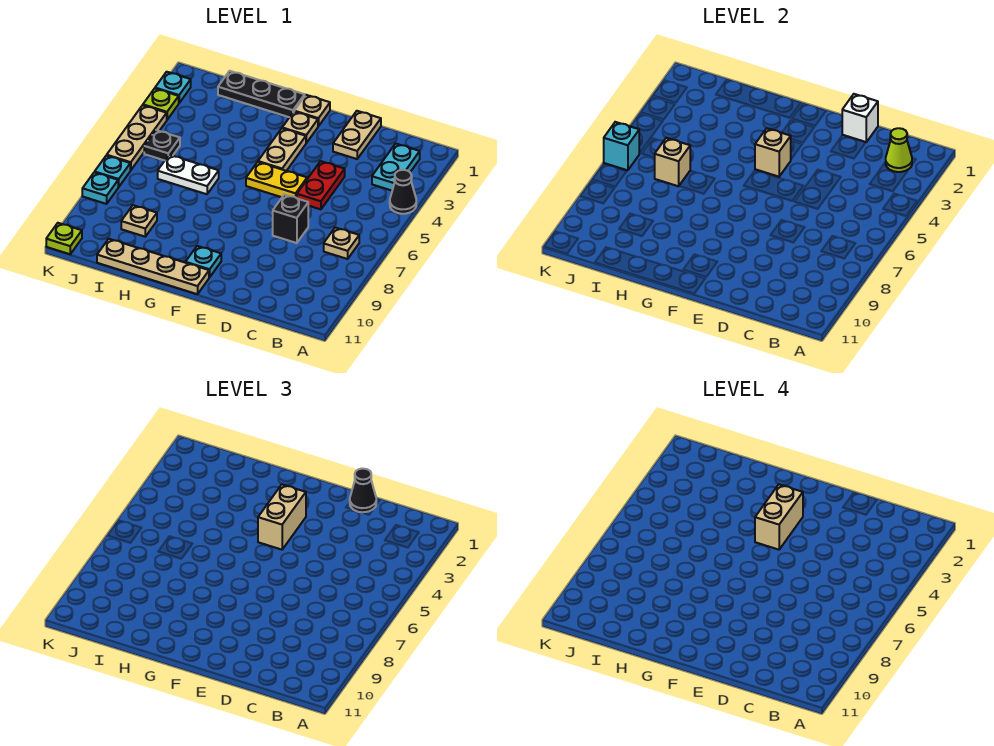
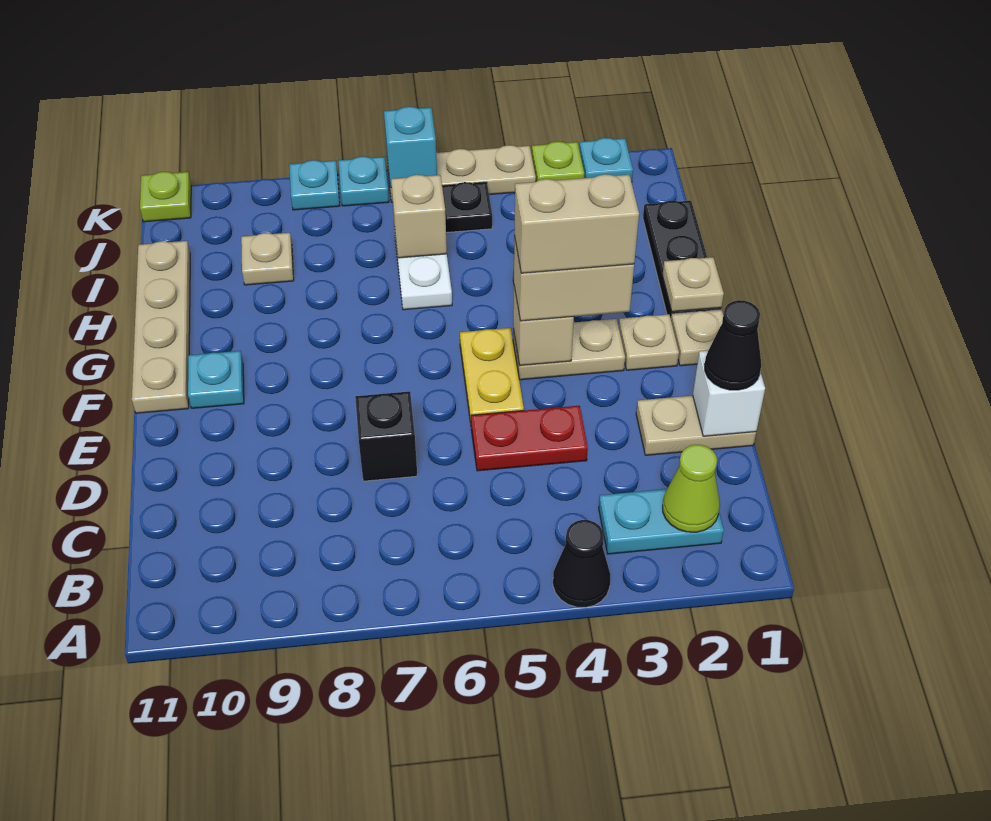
tan 1x1 plate [324,228,359,259] -> tan 1x1 plate moved to [662,257,724,312]

